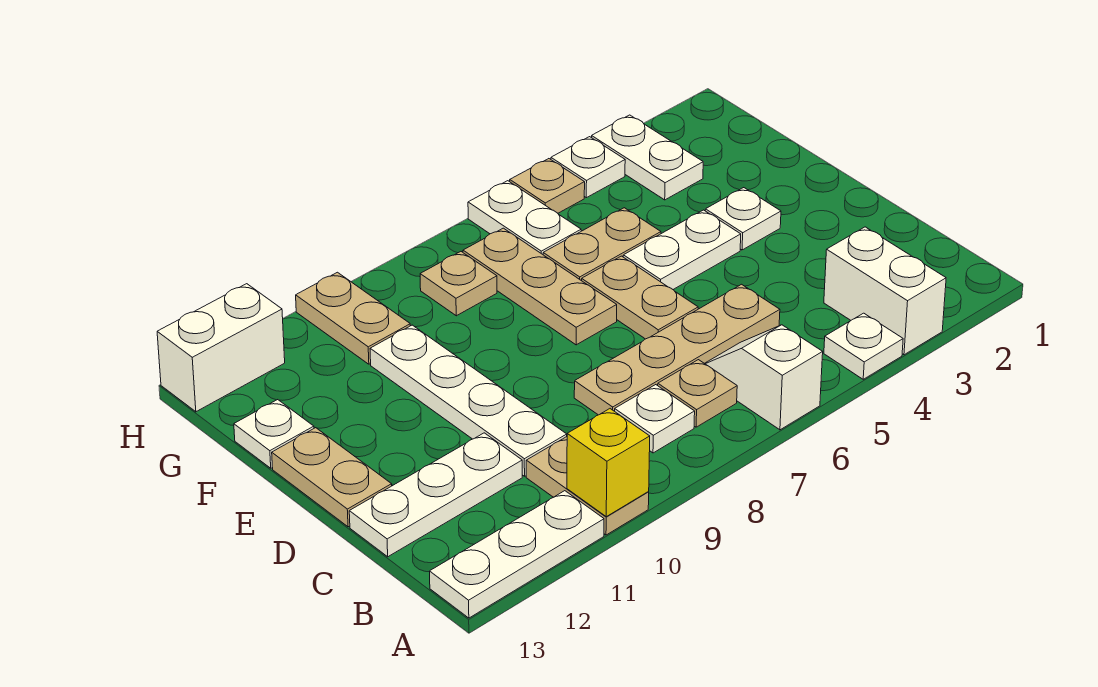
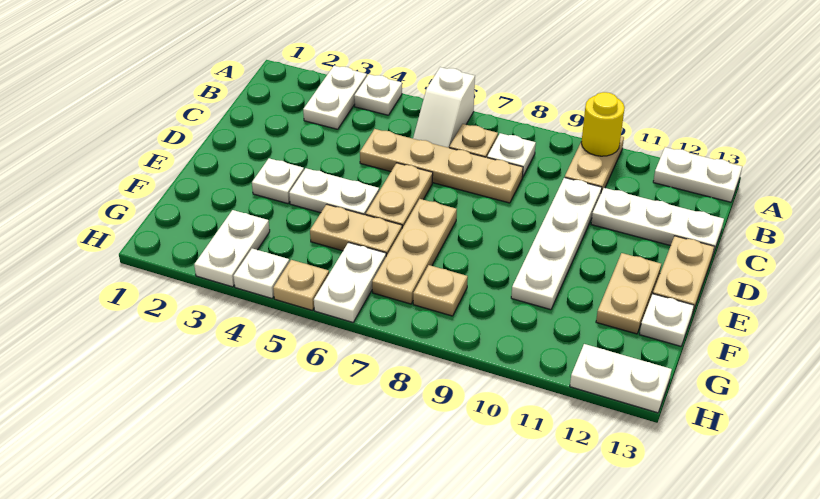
white 1x2 brick [824,227,946,355] -> white 1x2 plate [303,66,367,129]
yellow 1x1 brick [567,409,650,517] -> yellow 1x1 round brick [581,92,625,156]
white 1x3 plate [430,491,604,618] -> white 1x2 plate [653,147,742,202]
tan 1x2 plate [296,272,410,364] -> tan 1x2 plate moved to [596,253,661,334]
white 1x2 brick [157,284,285,412] -> white 1x2 plate [570,344,672,413]

